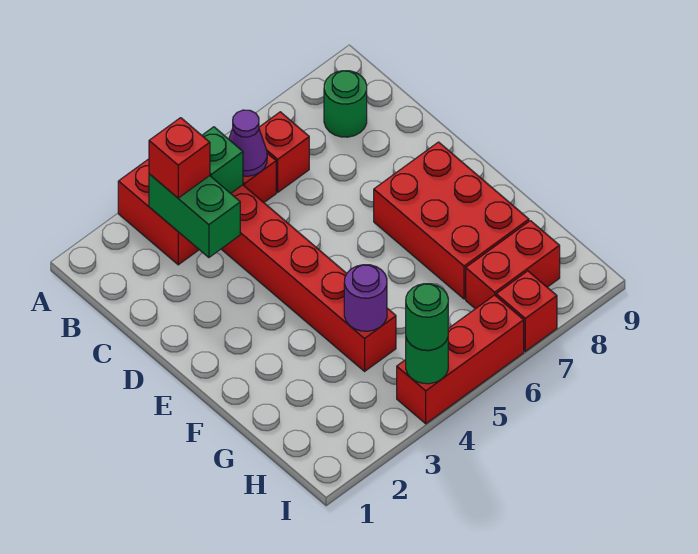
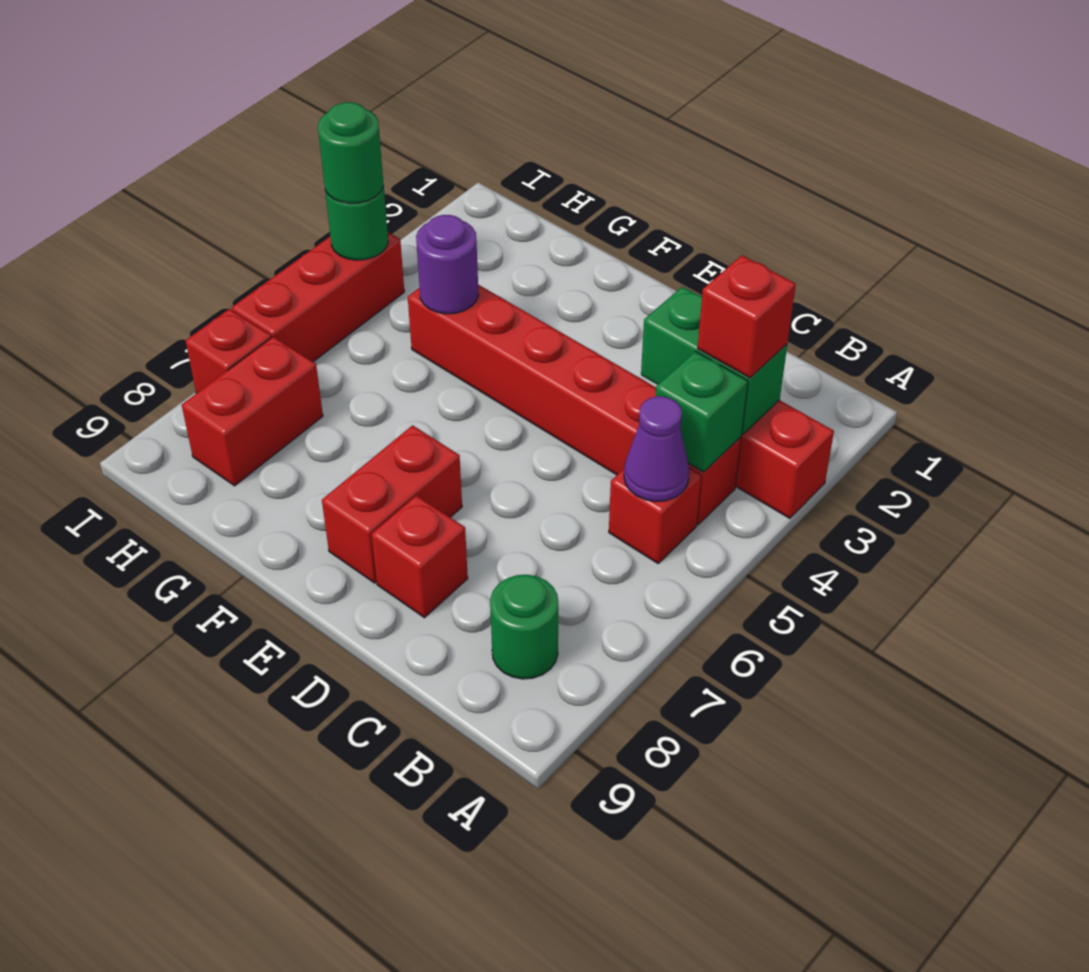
red 1x1 brick [259,112,309,192] -> red 1x1 brick moved to [372,496,468,618]
red 2x3 brick [374,142,529,299] -> red 1x2 brick [322,425,462,583]

